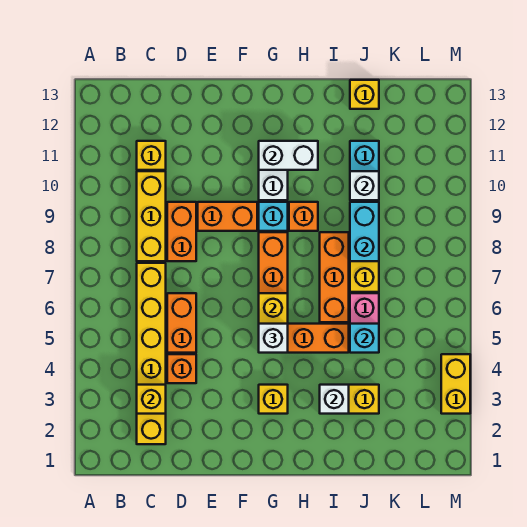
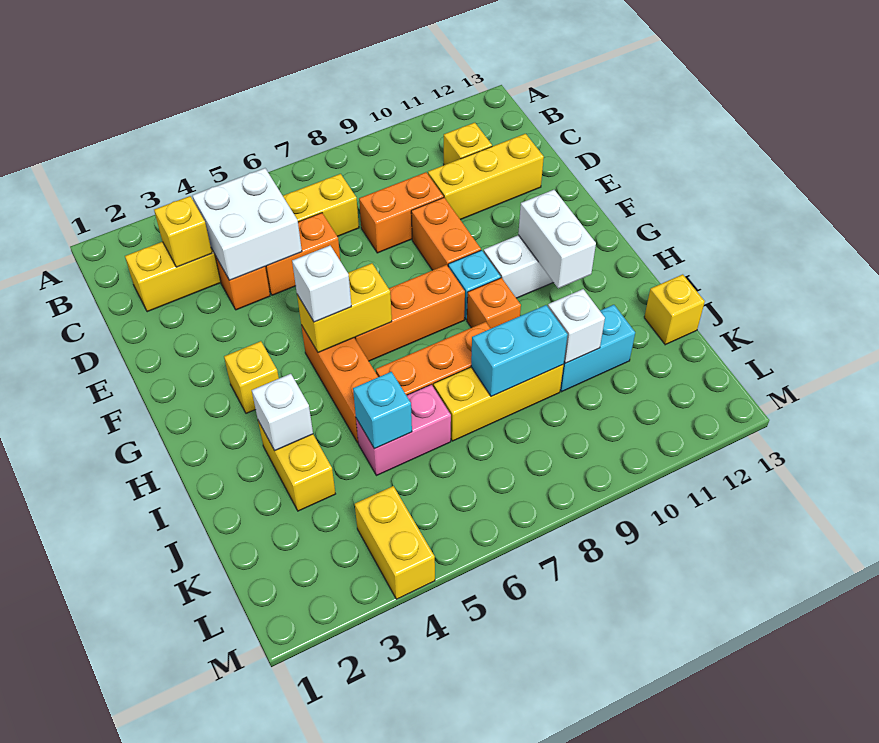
none -> white 2x2 brick [192,168,302,280]
yellow 1x3 brick [137,171,166,261] -> yellow 1x3 brick moved to [428,134,544,220]
yellow 1x2 brick [441,354,470,414] -> yellow 1x2 brick turned to [355,486,435,599]

